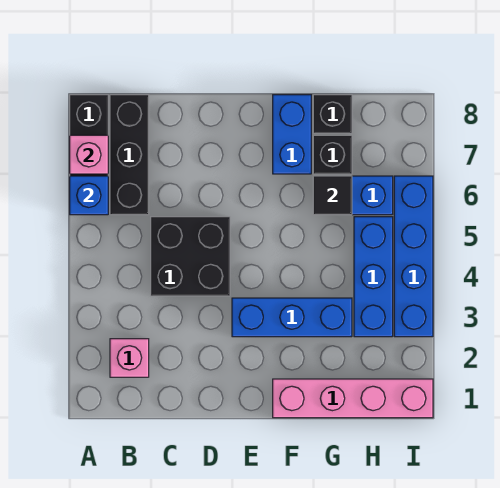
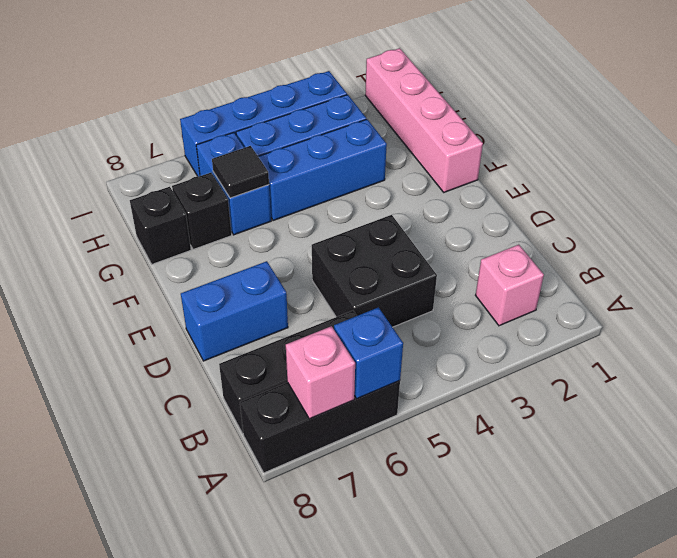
blue 1x3 brick [232,298,352,337] -> blue 1x3 brick turned to [258,119,387,221]
blue 1x2 brick [273,95,311,174] -> blue 1x2 brick moved to [181,261,288,361]

